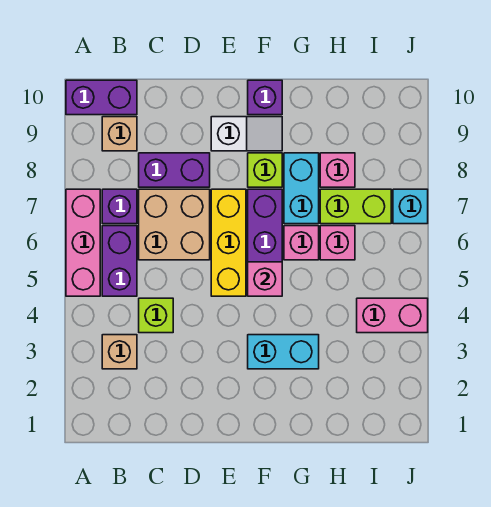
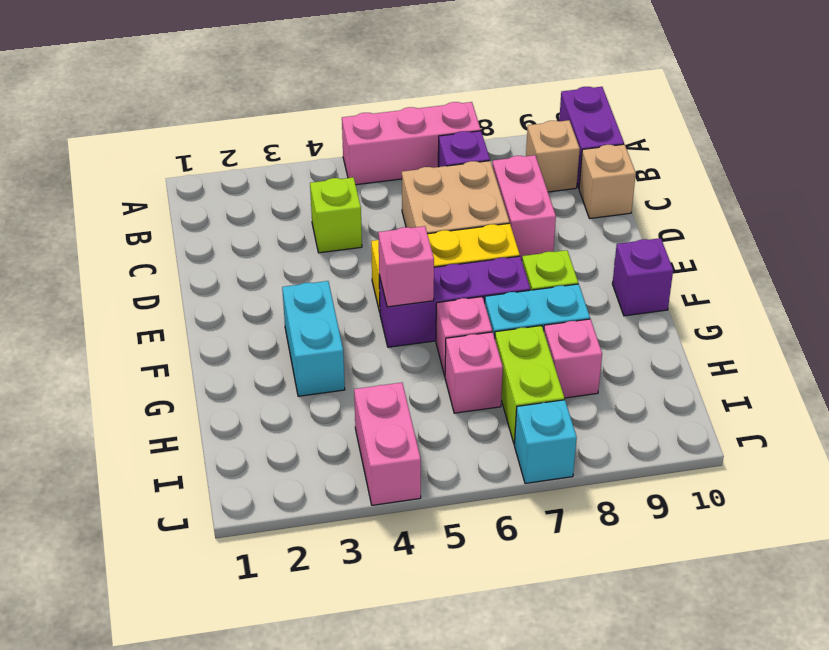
tan 1x1 brick [102,335,137,369] -> tan 1x1 brick moved to [579,144,636,219]
purple 1x2 brick [102,226,137,296] -> none
purple 1x2 brick [139,153,210,187] -> pink 1x2 brick [492,155,556,260]
white 1x2 slope [211,117,282,151] -> none

